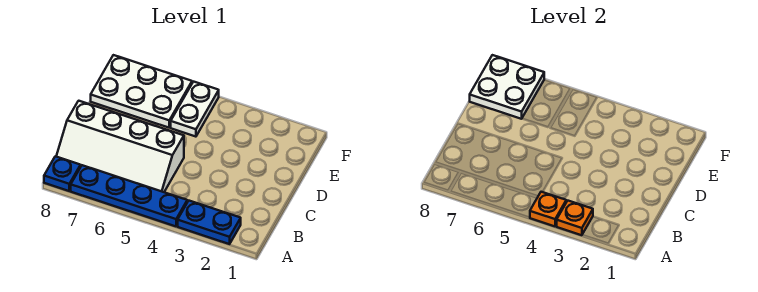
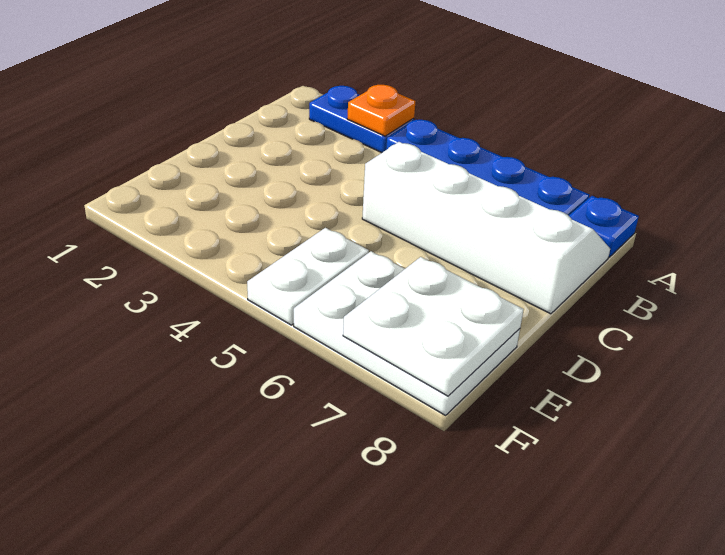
orange 1x1 plate [530,192,566,226] -> none

